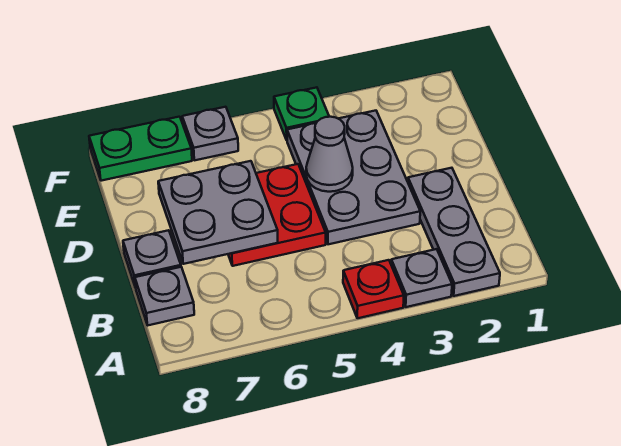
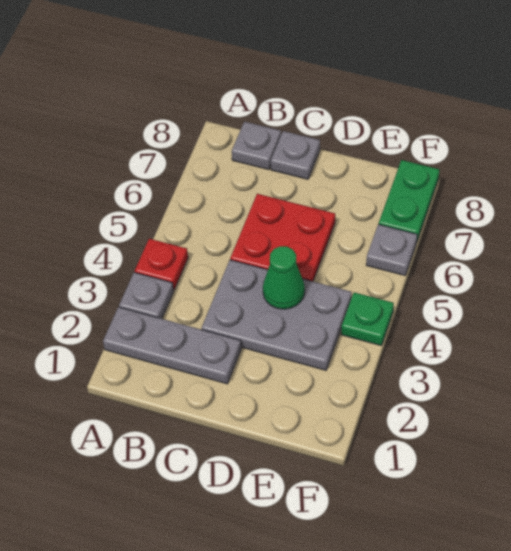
grey 2x2 plate [158,161,278,264] -> none
grey 1x1 cone [306,117,353,192] -> green 1x1 cone [263,246,305,309]

